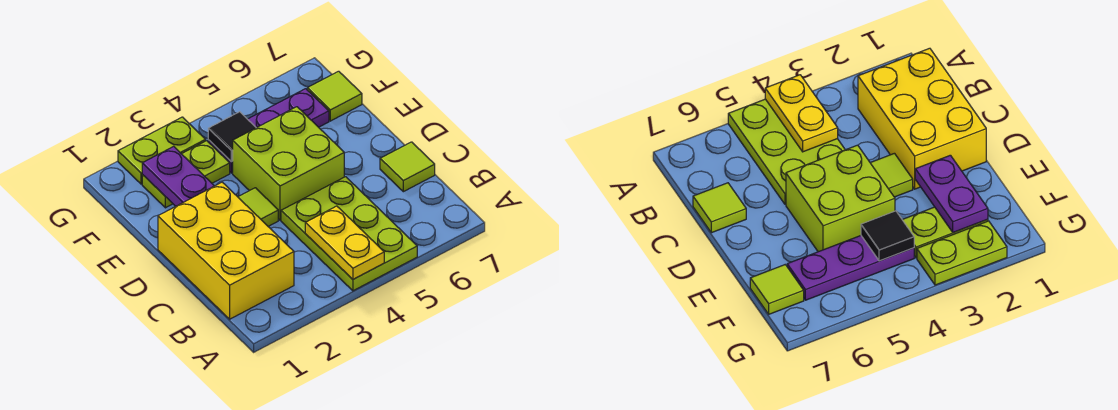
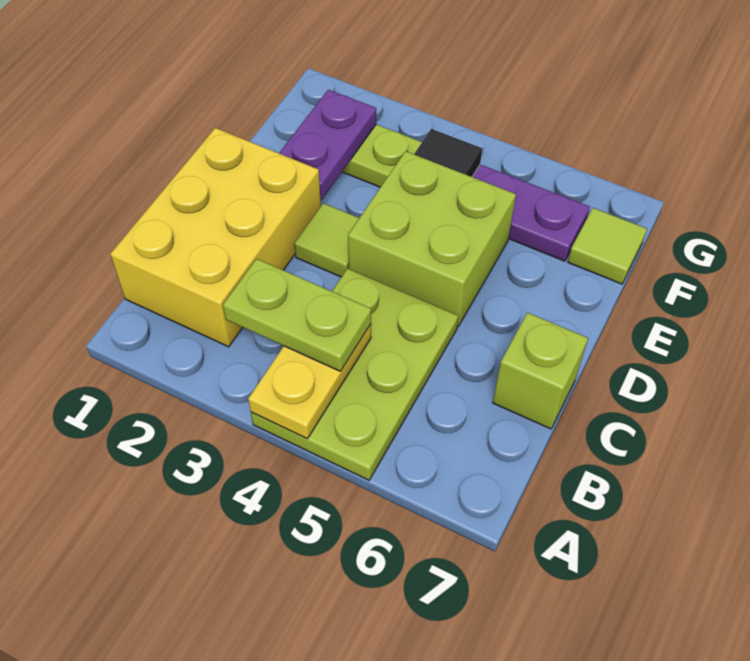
lime 1x1 tile [380,142,435,192] -> lime 1x1 brick [493,313,588,429]
lime 1x2 plate [118,117,206,184] -> lime 1x2 plate moved to [223,259,371,371]

